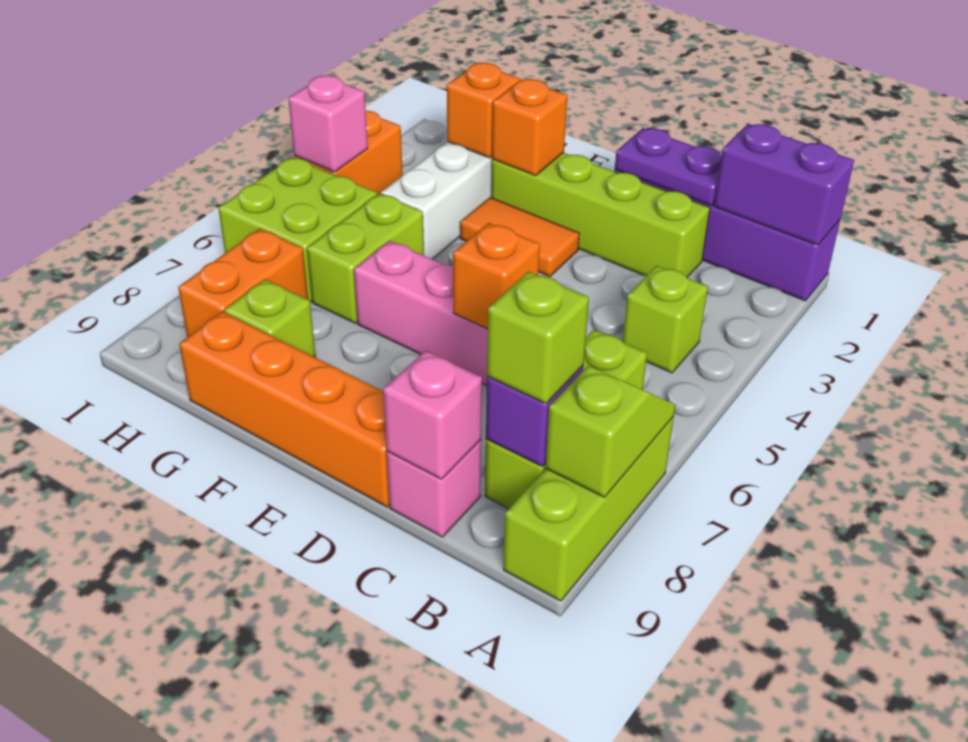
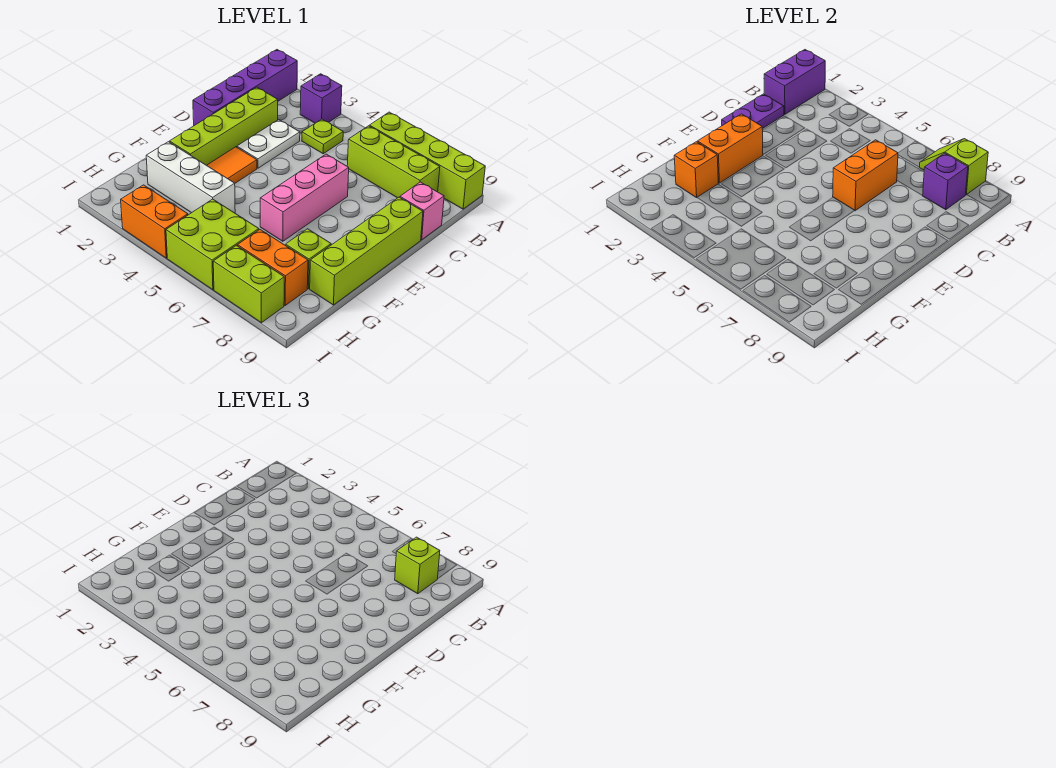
none -> purple 1x1 brick [300,74,342,123]
lime 1x3 brick [503,417,674,601] -> lime 1x4 brick [369,112,485,209]
lime 1x1 brick [623,266,708,373] -> lime 1x1 plate [302,119,343,154]
none -> white 1x2 plate [237,120,300,168]
pink 1x1 brick [383,351,482,479] -> none
orange 1x1 brick [453,223,540,329] -> orange 1x2 brick [833,140,898,211]
orange 1x4 brick [179,312,390,507] -> lime 1x4 brick [310,197,423,305]
orange 1x1 brick [492,79,567,176] -> orange 1x2 brick [698,114,763,183]
lime 1x2 brick [307,193,424,323] -> lime 1x2 brick moved to [213,245,284,323]
pink 1x1 brick [288,76,368,172] -> none

